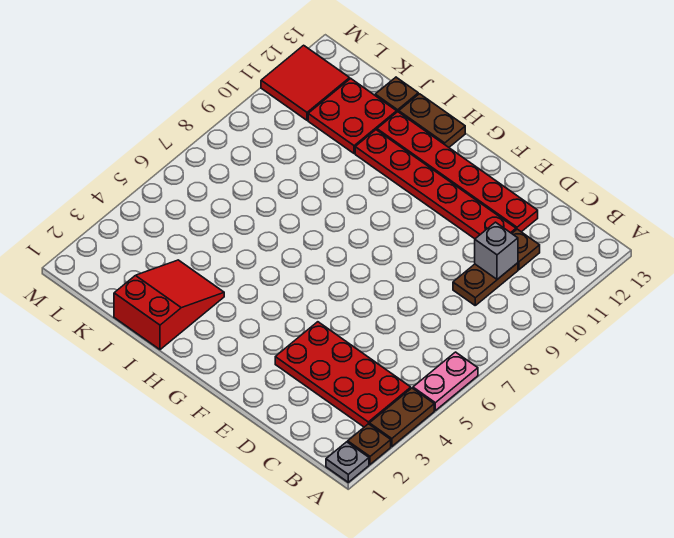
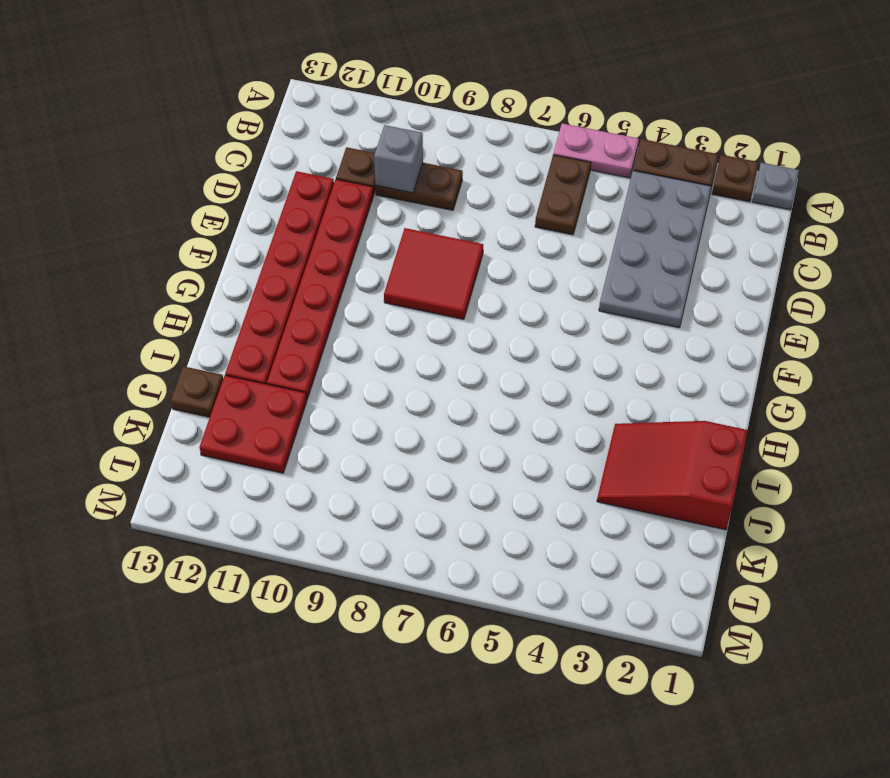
red 2x4 plate [275,322,411,427] -> grey 2x4 plate [599,171,711,328]
brown 1x2 plate [399,94,465,147] -> brown 1x2 plate moved to [535,155,591,235]
red 2x2 tile [261,45,350,120] -> red 2x2 tile moved to [384,228,483,319]

